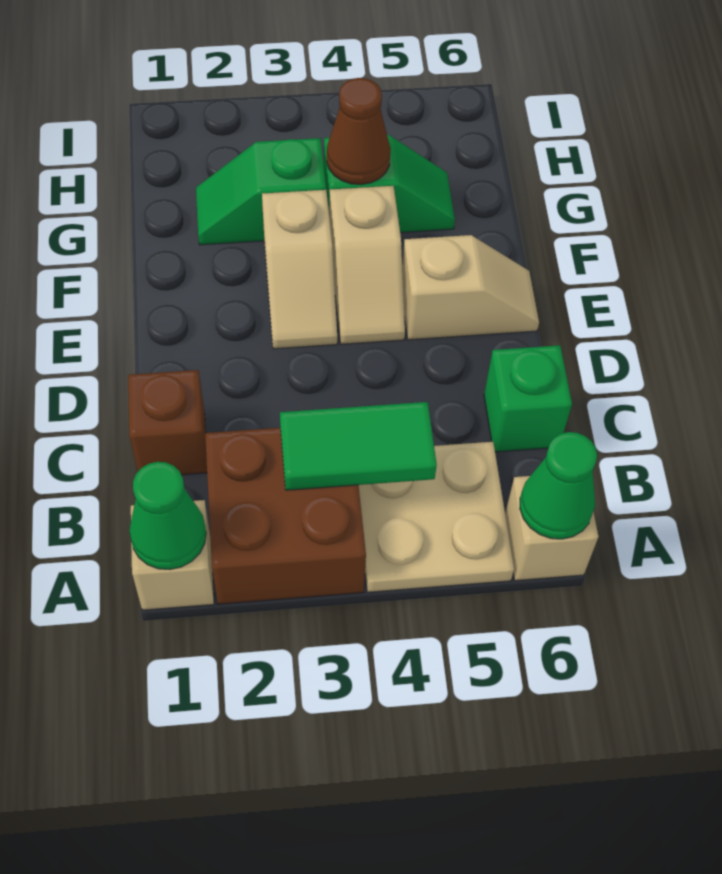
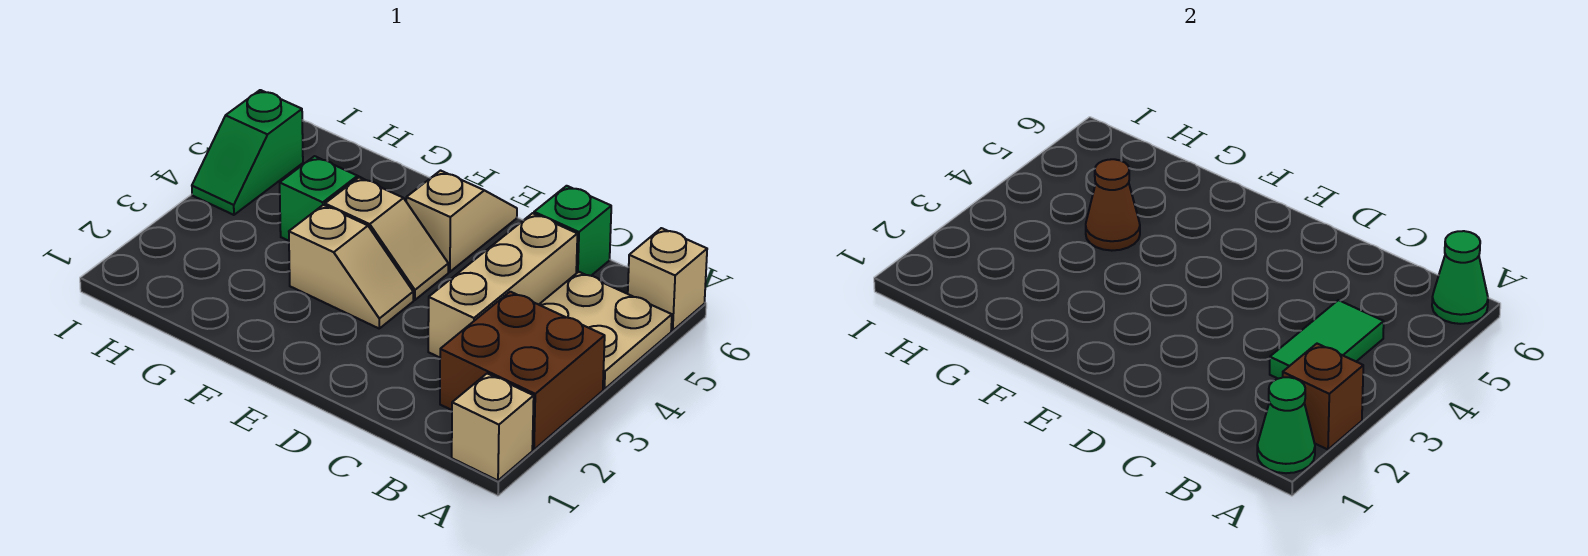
brown 1x1 brick [128,370,207,475] -> brown 1x1 brick moved to [1283,344,1363,450]
none -> tan 1x3 brick [428,213,577,357]
green 1x2 slope [196,138,326,245] -> green 1x2 slope moved to [192,90,303,215]

